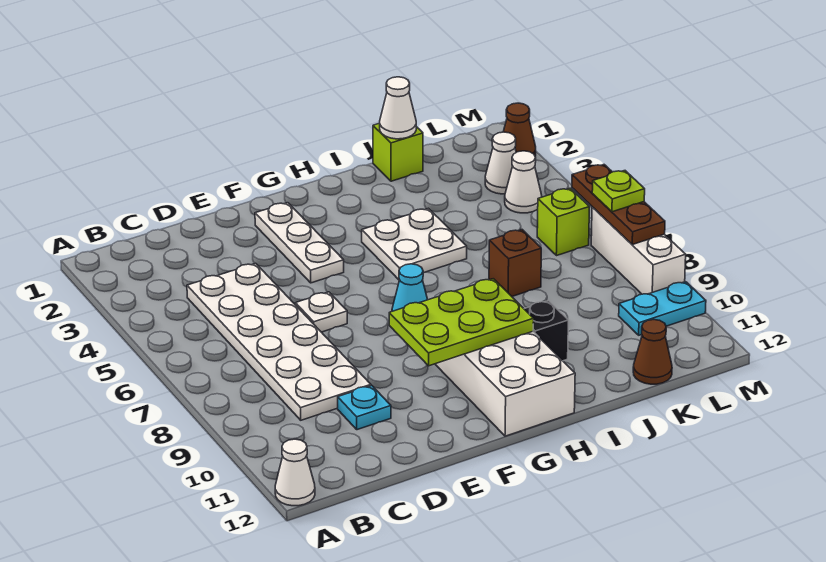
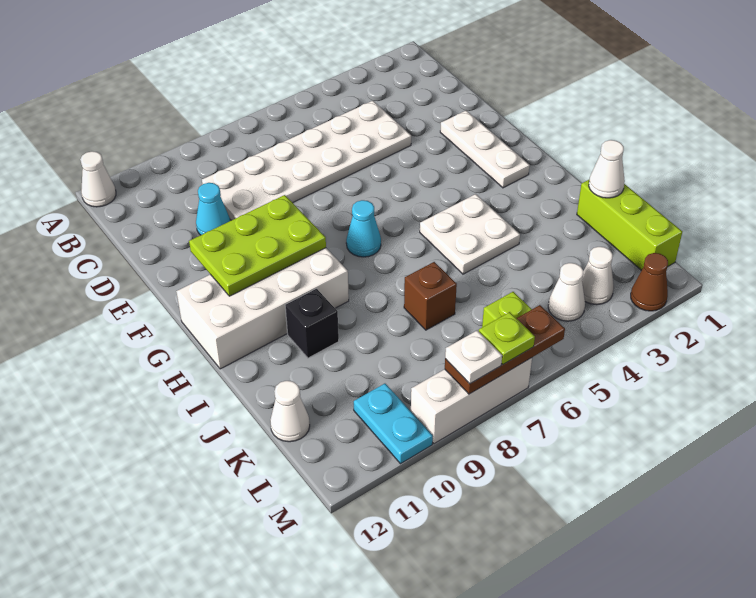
cyan 1x1 plate [338,386,391,430] -> cyan 1x1 cone [196,183,230,235]
white 1x1 plate [295,292,347,332] -> white 1x1 plate moved to [445,330,502,384]
white 1x3 plate [255,203,344,283] -> white 1x3 plate turned to [440,111,530,188]
lime 2x3 plate [389,279,534,366] -> lime 2x3 plate turned to [189,195,326,296]
lime 1x1 brick [373,123,423,181] -> lime 1x3 brick [577,180,682,270]
brown 1x1 cone [633,320,672,384] -> white 1x1 cone [270,381,310,442]

